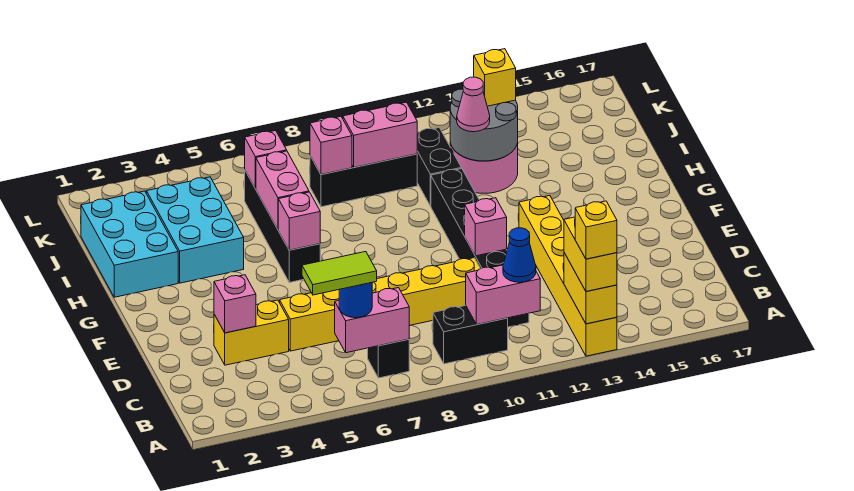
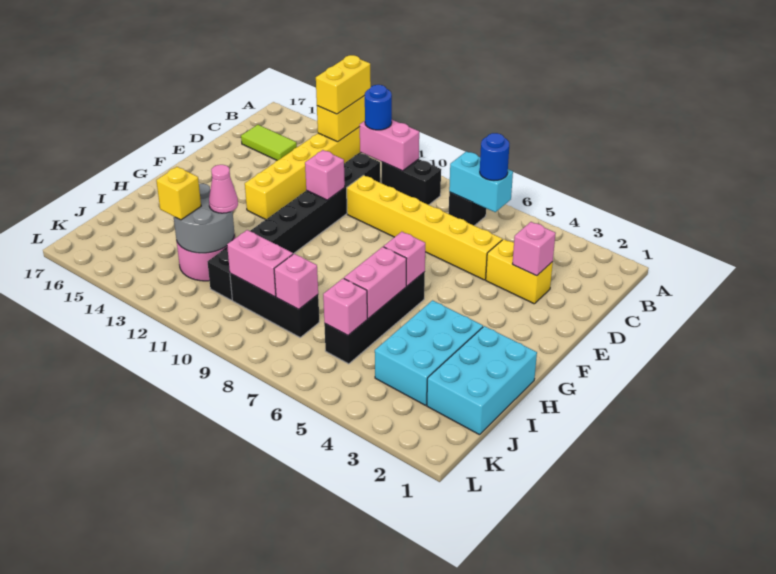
yellow 1x1 brick [575,201,617,259] -> none
lime 1x2 tile [302,252,377,295] -> lime 1x2 tile moved to [241,125,297,160]
pink 1x2 brick [335,288,409,353] -> cyan 1x2 brick [449,152,513,212]
blue 1x1 cone [503,228,536,282] -> blue 1x1 round brick [364,85,392,130]

